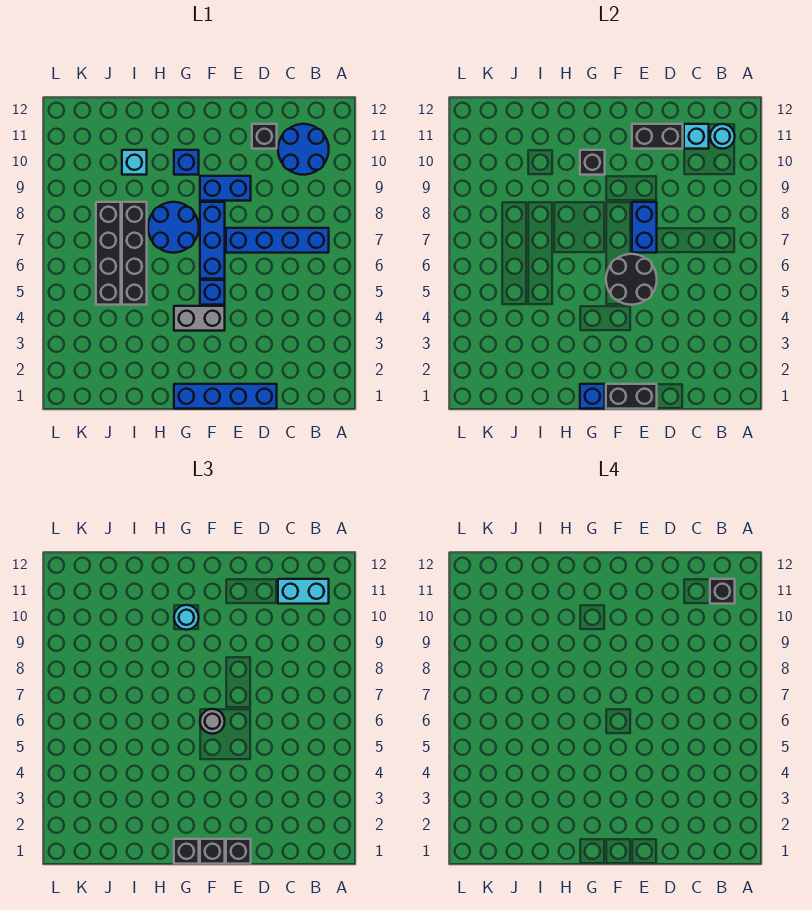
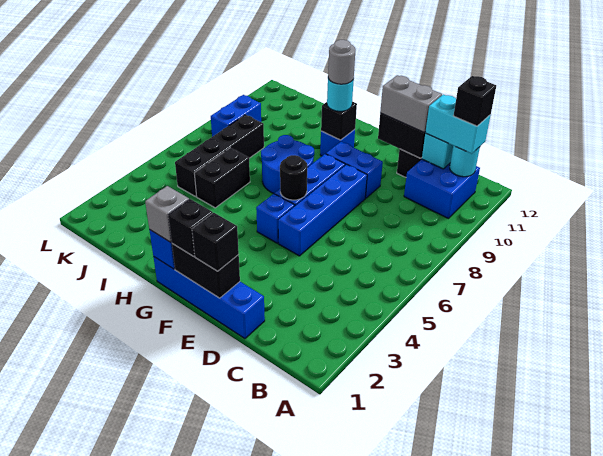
blue 1x4 brick [226,228,329,253] -> blue 1x4 brick turned to [278,164,367,256]
blue 2x2 round brick [278,124,329,175] -> blue 2x2 brick [404,159,480,218]
black 2x2 round brick [606,254,657,305] -> black 1x1 round brick [280,155,307,200]
blue 1x2 brick [632,202,657,253] -> blue 1x2 brick moved to [211,95,261,137]
grey 1x2 brick [174,306,225,331] -> grey 1x2 brick moved to [380,75,442,132]
grey 1x1 round brick [200,709,225,734] -> grey 1x1 round brick moved to [328,40,356,84]
black 1x1 brick [174,839,199,864] -> grey 1x1 brick [145,186,189,242]
black 1x4 brick [122,202,147,305] -> black 1x2 brick [194,148,250,208]
cyan 1x1 brick [122,150,147,175] -> none

